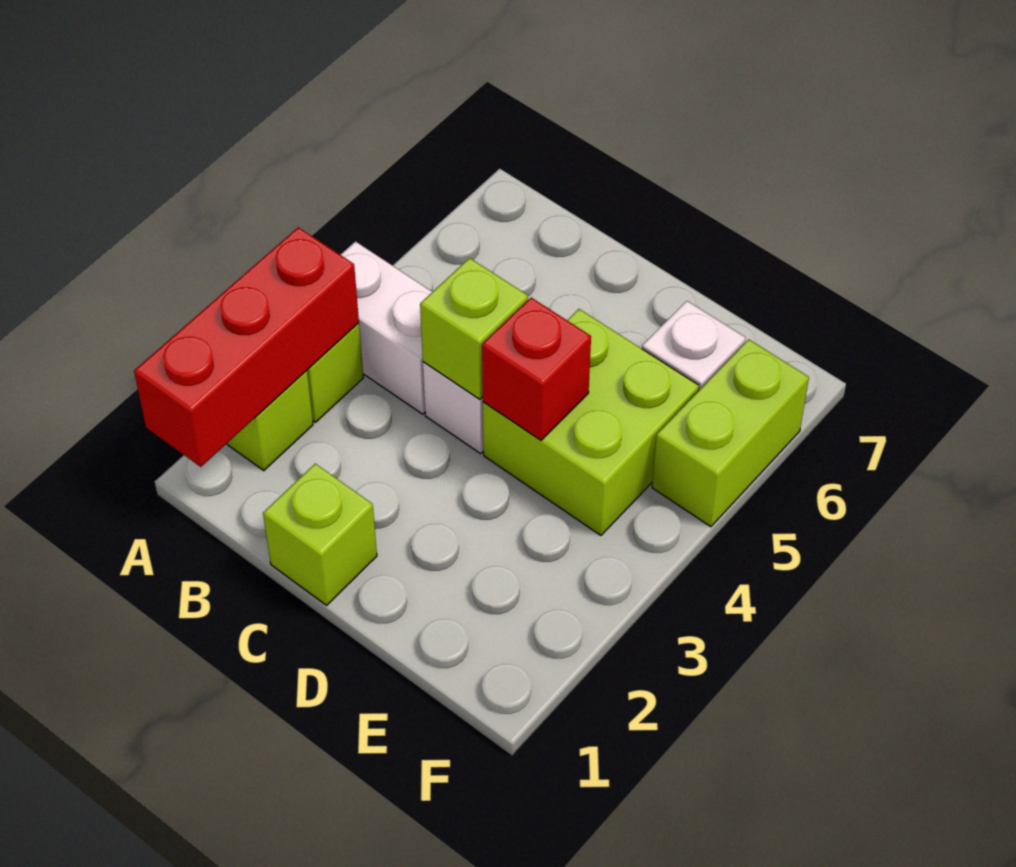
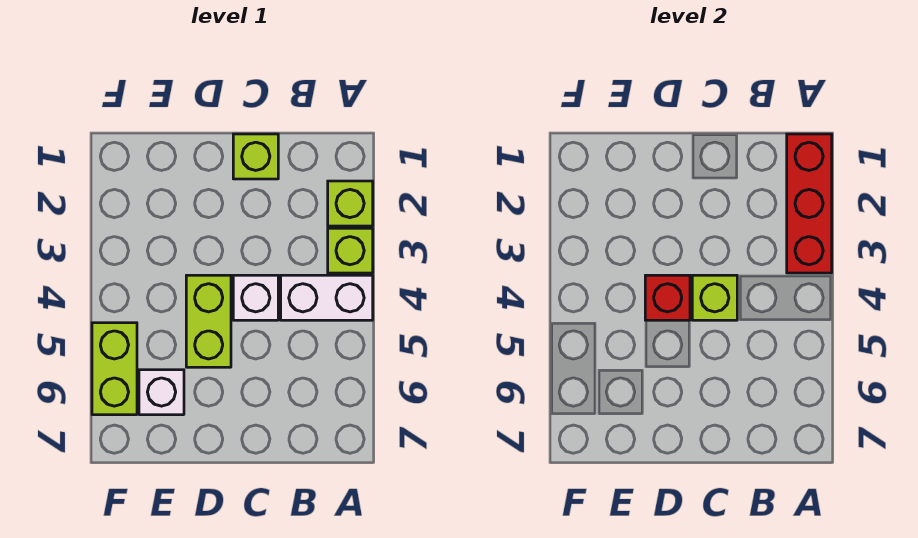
lime 2x2 brick [483,309,699,535] -> lime 1x2 brick [186,275,231,367]

